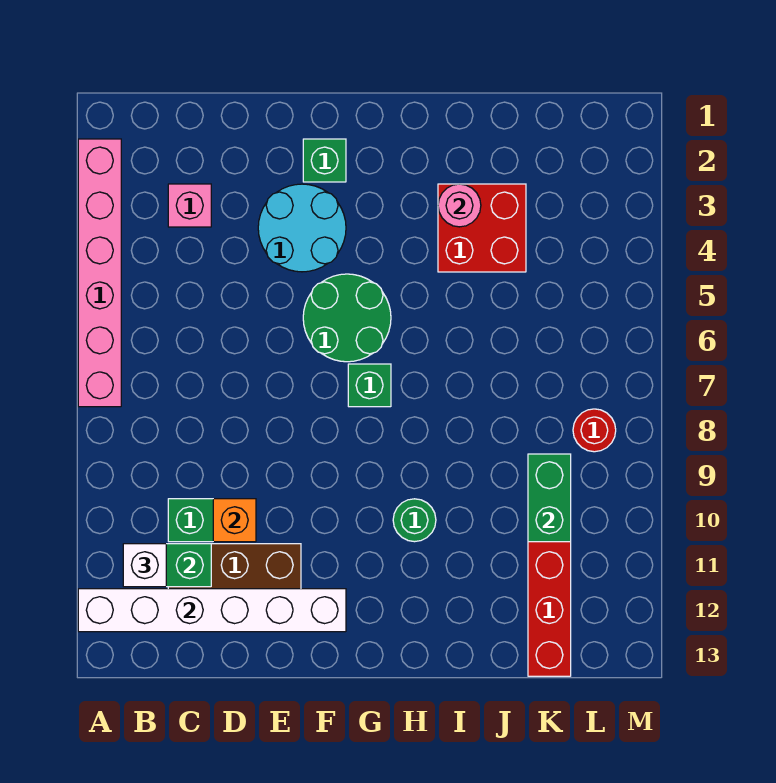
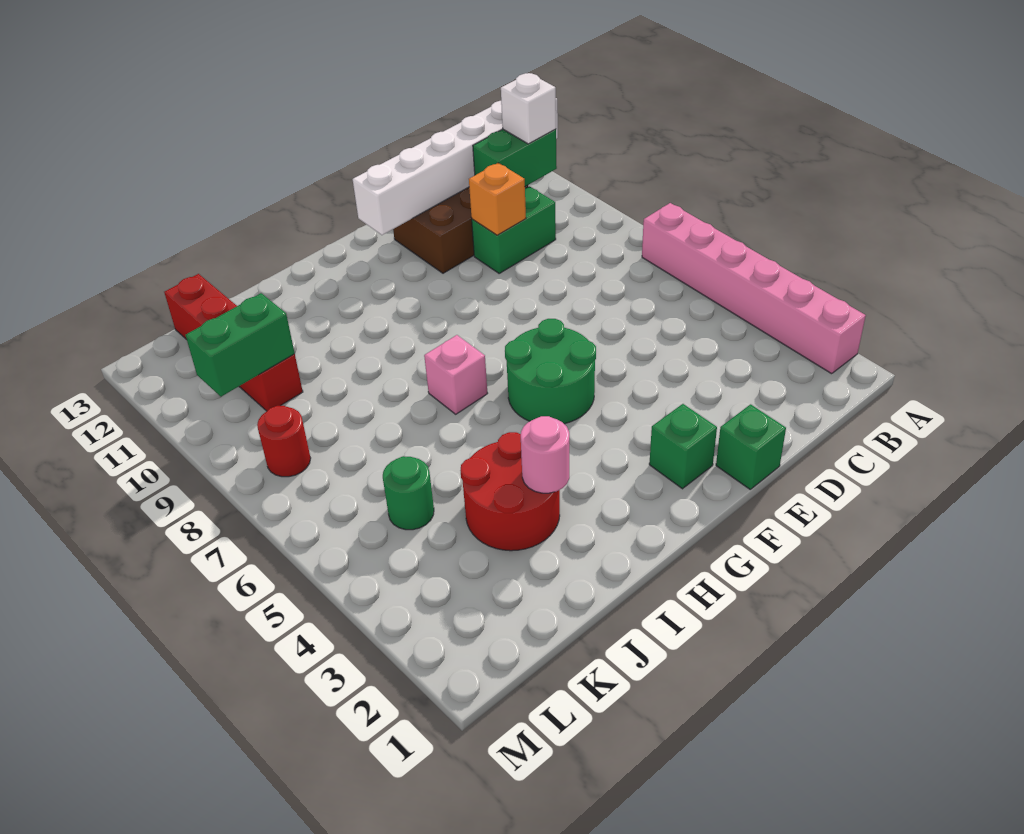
pink 1x1 brick [168,184,211,227] -> pink 1x1 brick moved to [424,335,488,414]
cyan 2x2 round brick [258,184,346,272] -> none
green 1x1 brick [348,364,391,407] -> green 1x1 brick moved to [716,404,786,489]
green 1x1 round brick [393,499,436,542] -> green 1x1 round brick moved to [383,456,434,530]
red 2x2 brick [438,184,526,272] -> red 2x2 round brick [460,432,560,551]
green 1x2 brick [528,454,571,542] -> green 1x2 brick turned to [186,293,295,397]

